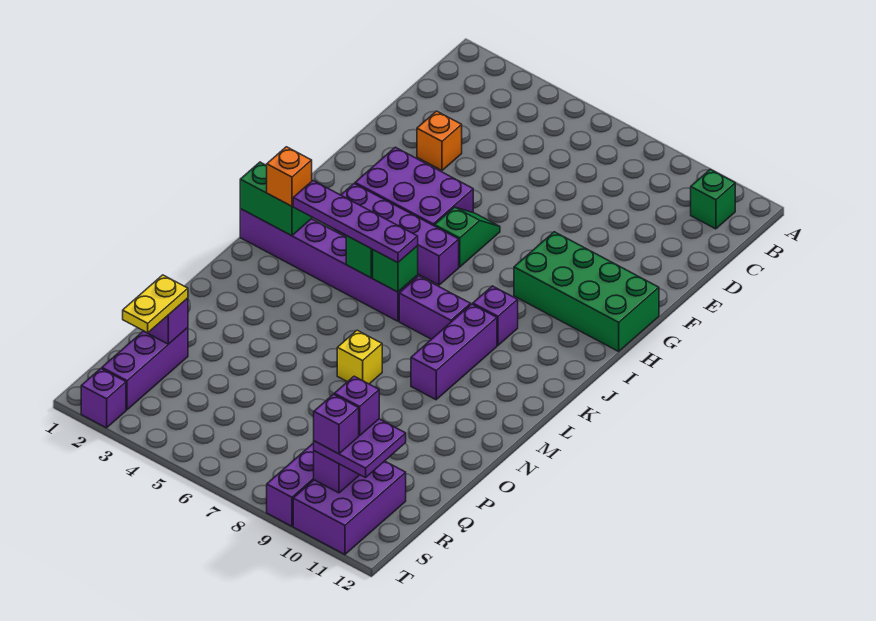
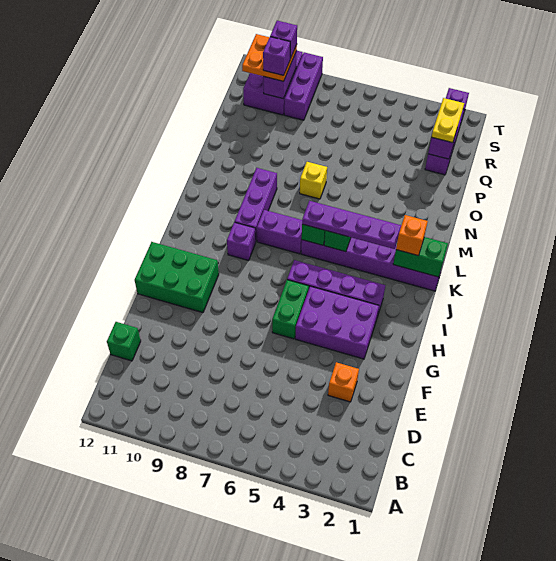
green 1x1 brick [691,169,735,229] -> green 1x1 brick moved to [107,322,141,361]
green 1x2 slope [435,207,500,267] -> green 1x2 brick [272,280,309,339]
green 2x4 brick [514,232,659,351] -> green 2x3 brick [135,242,219,313]
purple 2x2 plate [314,419,406,478] -> orange 2x2 plate [242,34,297,81]

